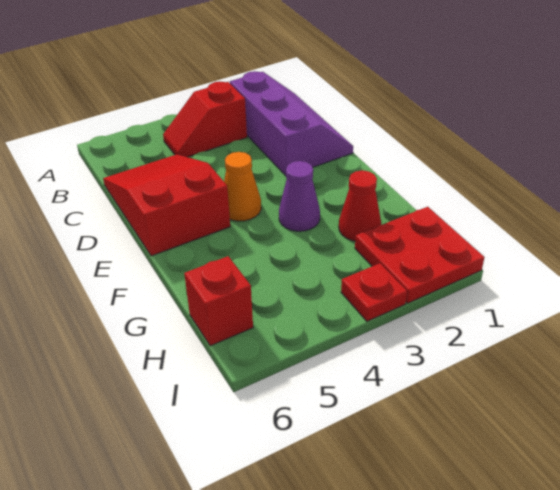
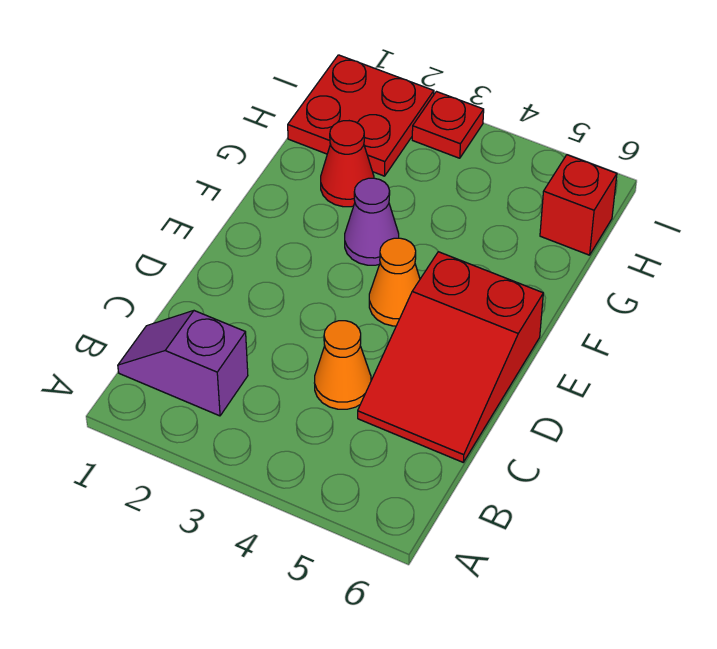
purple 2x3 slope [230,71,353,176] -> purple 1x2 slope [118,311,248,416]
red 1x2 slope [163,82,247,157] -> none
none -> orange 1x1 cone [315,321,371,409]

